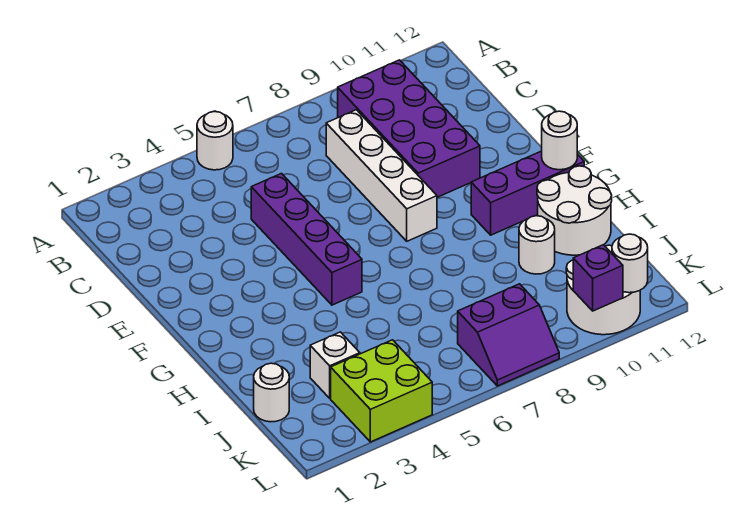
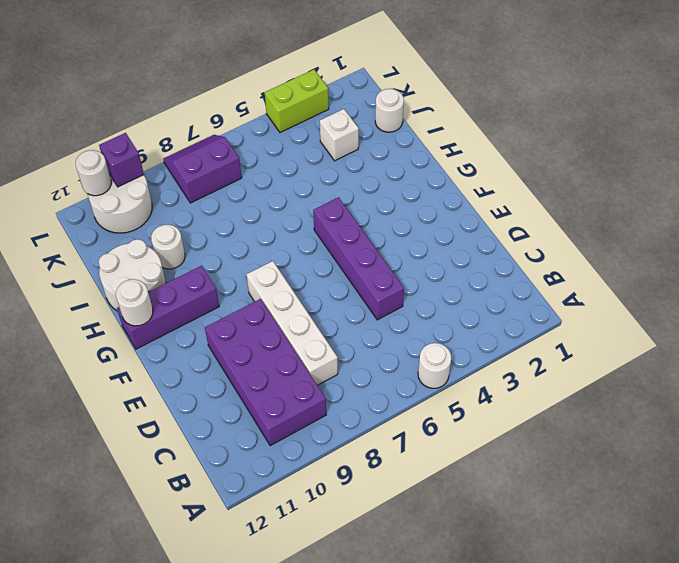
lime 2x2 brick [331,340,432,442] -> lime 1x2 brick [265,69,329,133]

